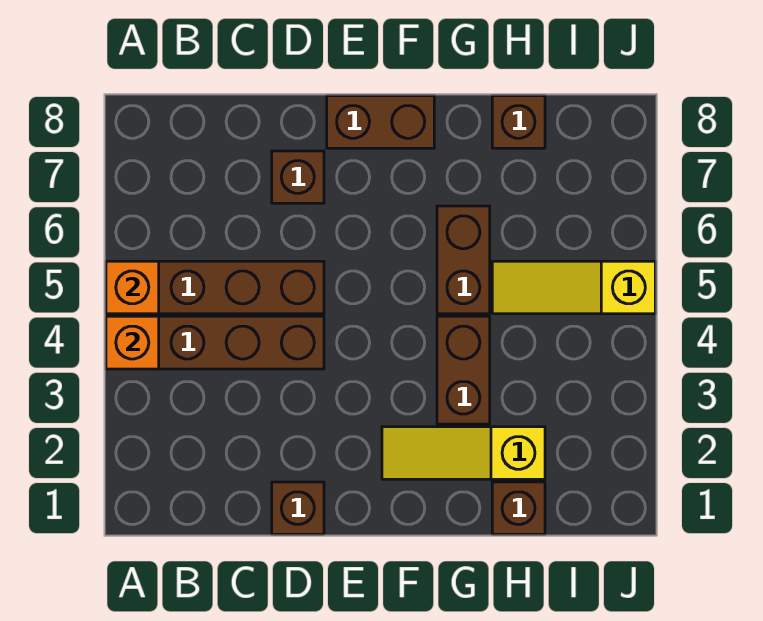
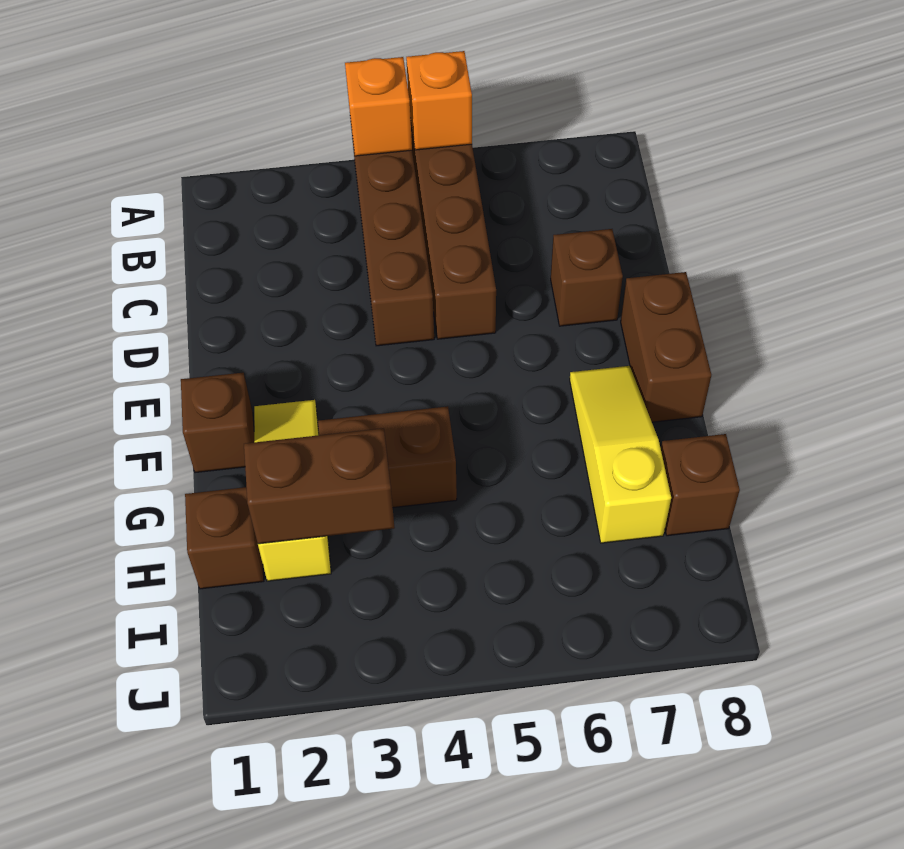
brown 1x1 brick [272,482,324,534] -> brown 1x1 brick moved to [181,373,254,473]
brown 1x2 brick [437,206,490,314] -> brown 1x2 brick moved to [244,428,395,544]
yellow 1x3 slope [492,261,655,314] -> yellow 1x3 slope moved to [570,366,671,543]

